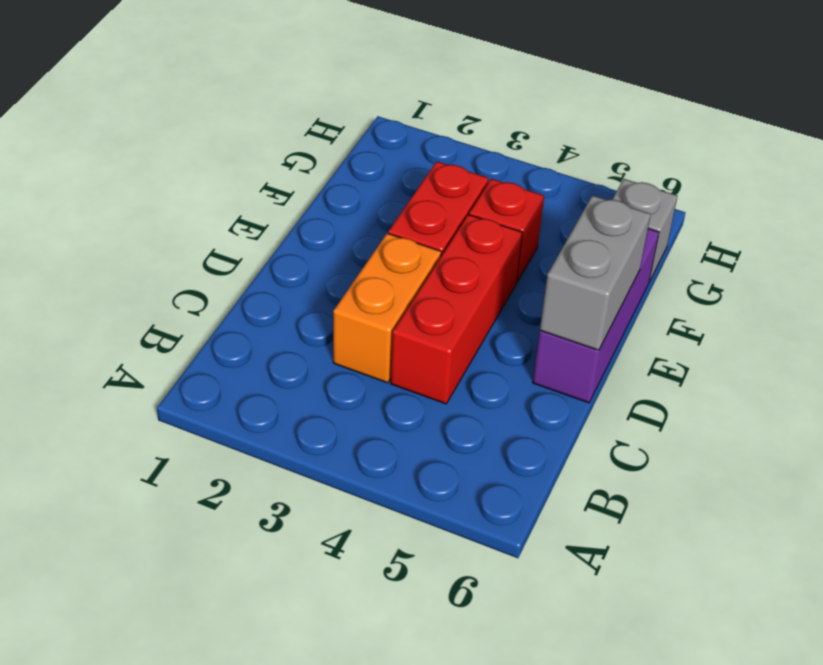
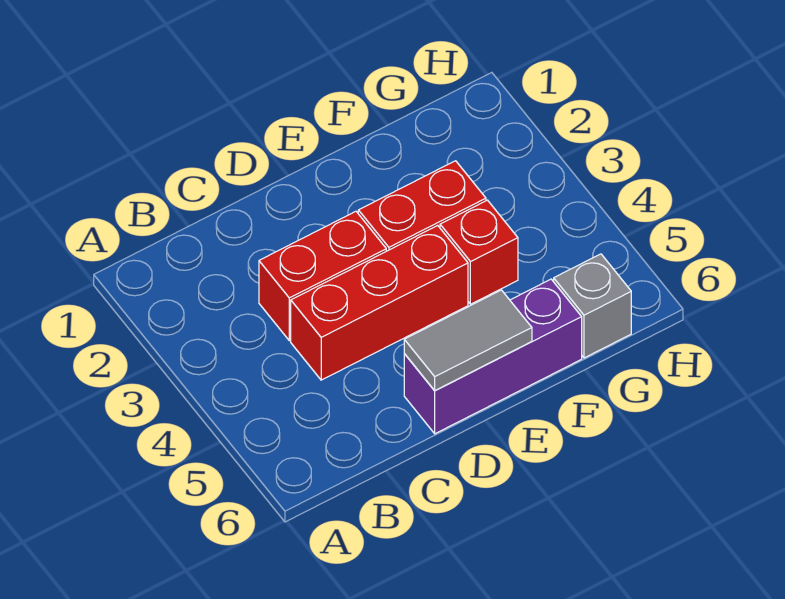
orange 1x2 brick [333,233,441,383] -> red 1x2 brick [259,211,386,341]
grey 1x2 brick [540,195,651,350] -> grey 1x2 tile [404,290,532,391]

